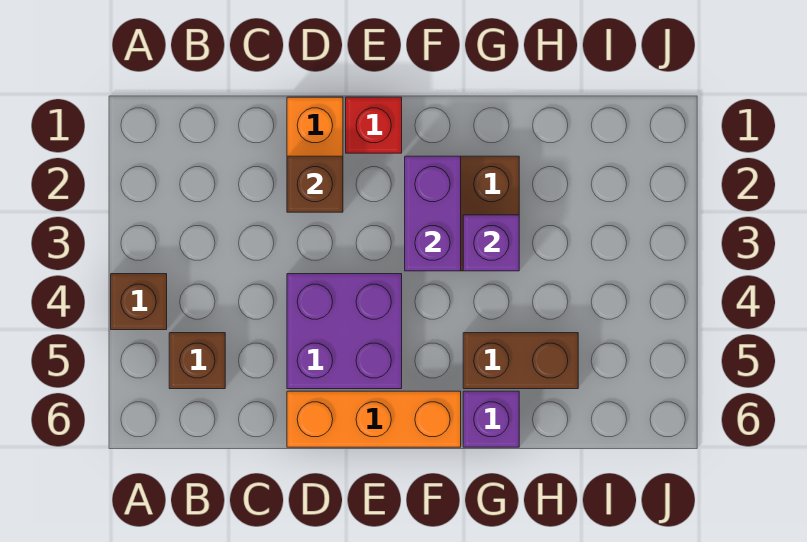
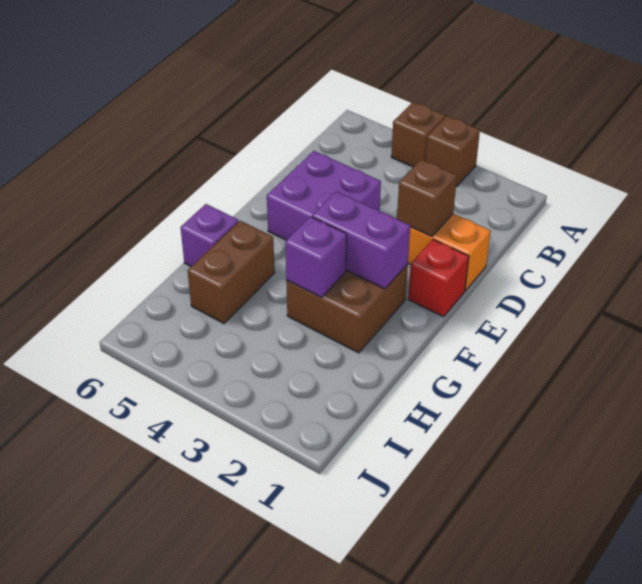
brown 1x1 brick [169,333,225,389] -> brown 1x1 brick moved to [425,116,480,186]
orange 1x3 brick [287,391,461,447] -> none

